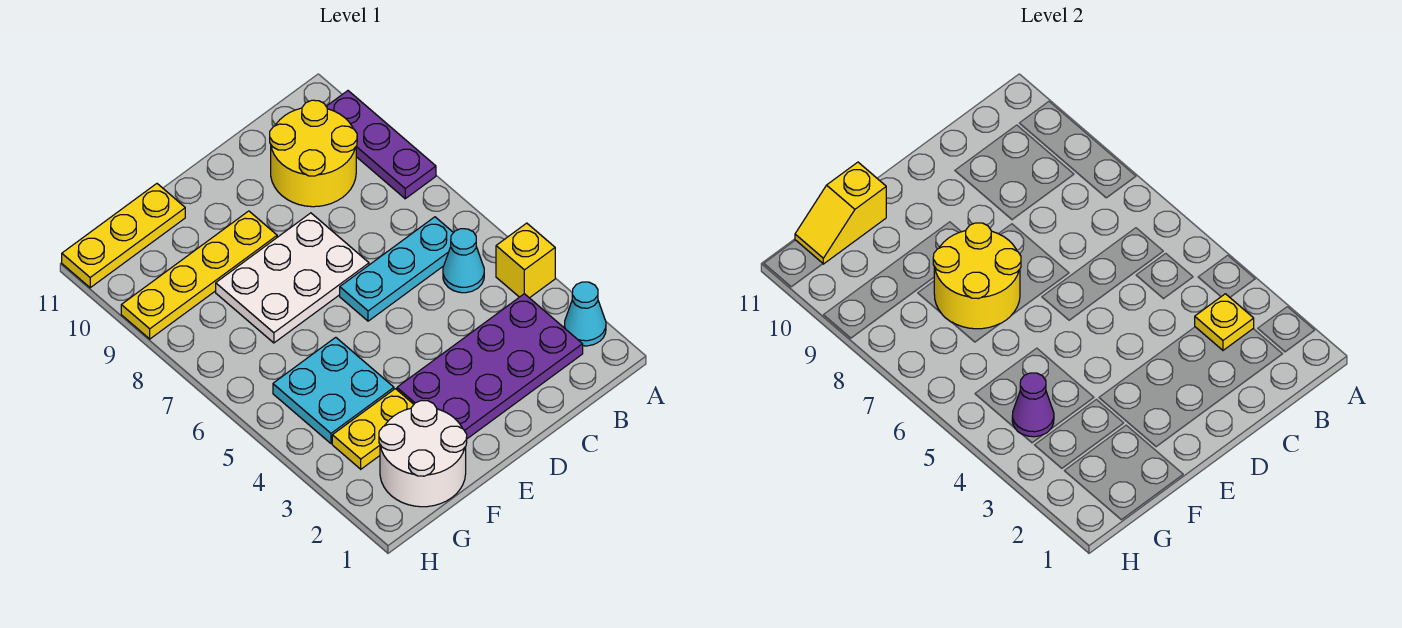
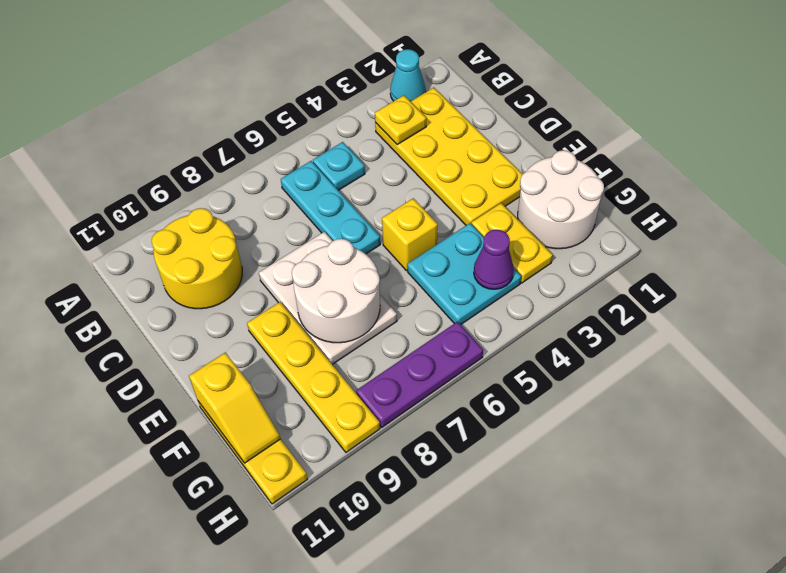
yellow 1x1 brick [496,223,555,298] -> yellow 1x1 brick moved to [382,198,438,271]
purple 1x3 plate [326,91,436,199] -> purple 1x3 plate moved to [356,321,483,427]
purple 2x4 plate [397,294,583,439] -> yellow 2x4 plate [375,88,523,225]
cyan 1x1 cone [443,229,484,293] -> cyan 1x1 plate [313,142,365,190]
yellow 2x2 round brick [933,223,1021,329] -> white 2x2 round brick [292,239,380,343]

